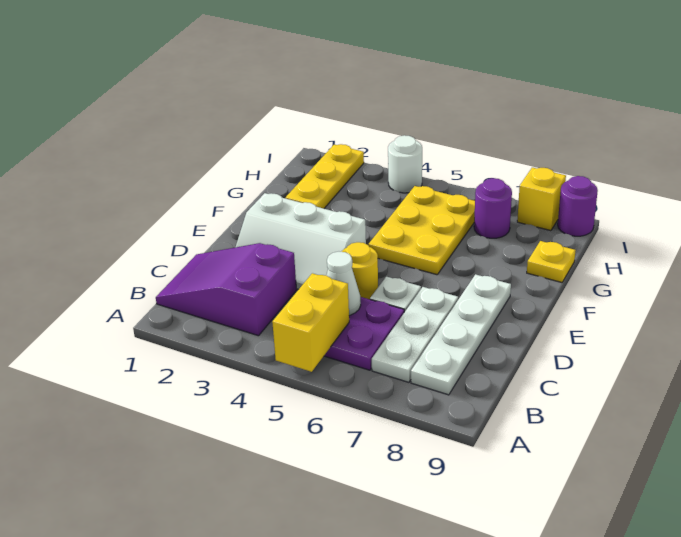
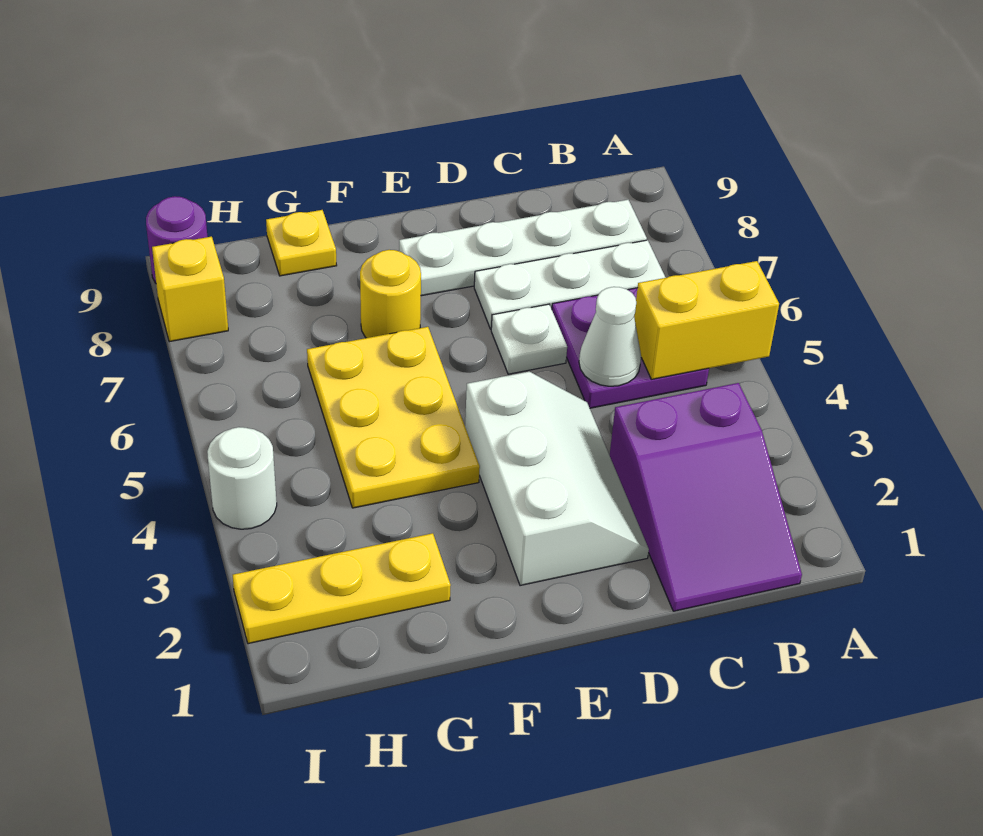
yellow 1x1 round brick [341,242,378,299] -> yellow 1x1 round brick moved to [360,250,421,338]
yellow 2x3 plate [368,186,475,275] -> yellow 2x3 plate turned to [307,327,480,508]
purple 1x1 round brick [474,178,512,238] -> none

